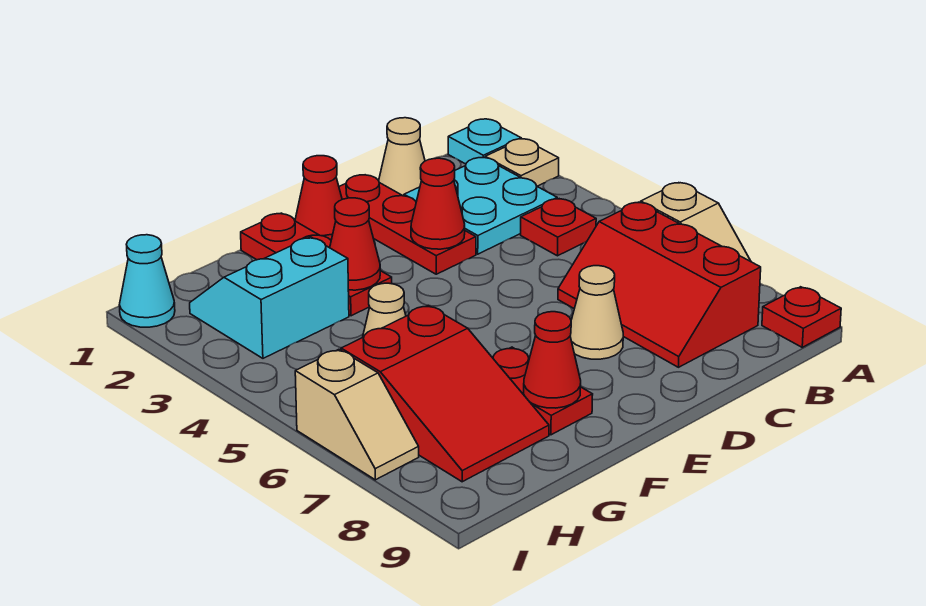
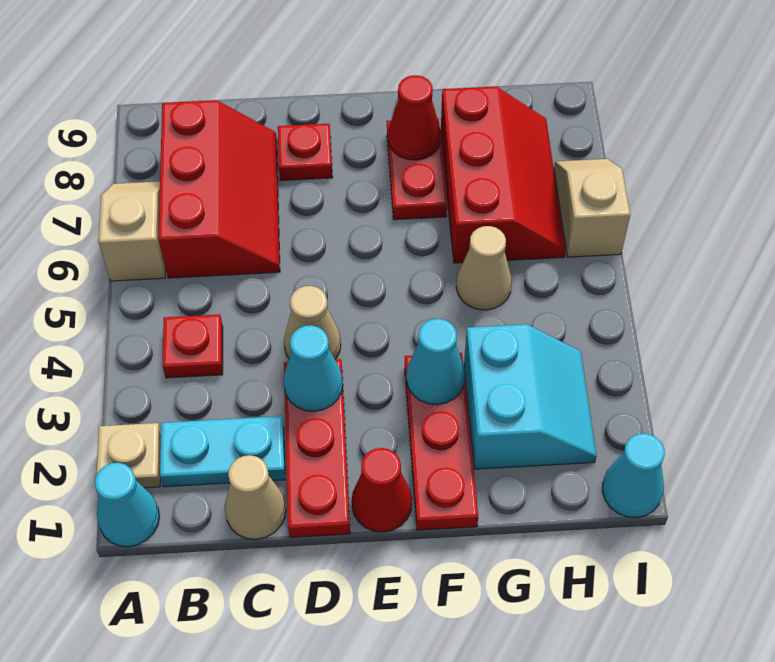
cyan 1x1 plate [448,119,521,164] -> cyan 1x1 cone [95,463,159,547]
red 1x1 plate [762,287,841,347] -> red 1x1 plate moved to [278,124,333,181]
cyan 2x2 plate [404,158,557,254] -> cyan 1x2 plate [160,416,285,487]
red 1x1 cone [411,158,465,249] -> cyan 1x1 cone [284,325,343,411]
tan 1x1 cone [570,266,623,359] -> tan 1x1 cone moved to [284,286,341,359]
red 1x1 cone [330,198,380,290] -> cyan 1x1 cone [407,319,465,405]
cyan 2x2 slope [190,237,349,358] -> cyan 2x2 slope turned to [464,324,597,469]
red 2x3 slope [341,305,549,482] -> red 2x3 slope turned to [441,87,566,263]

